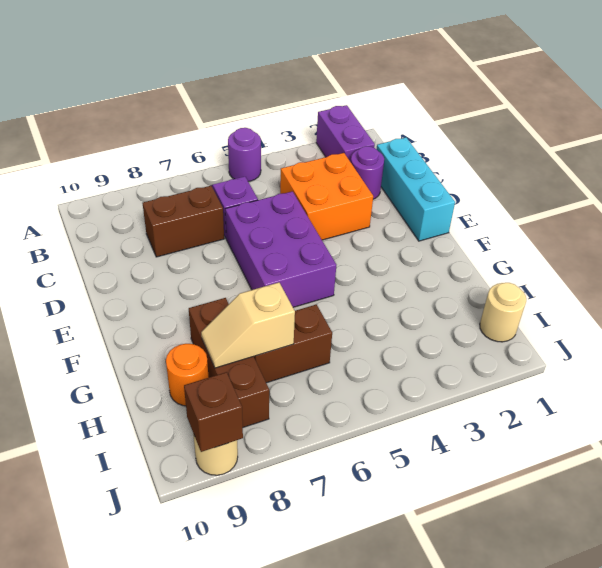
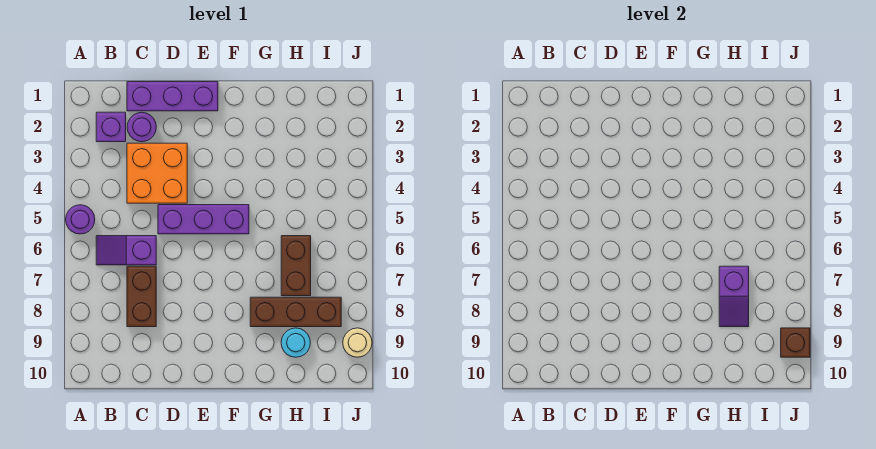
purple 1x2 brick [316,105,375,162] -> purple 1x1 brick [96,112,126,142]
cyan 1x3 brick [377,138,455,241] -> purple 1x3 brick [127,82,218,111]
purple 2x3 brick [225,191,336,307] -> purple 1x3 brick [158,205,249,234]
tan 1x2 slope [201,282,295,368] -> purple 1x2 slope [719,266,749,327]
orange 1x1 round brick [166,344,209,406] -> cyan 1x1 round brick [281,328,310,357]
tan 1x1 round brick [480,283,526,342] -> none

